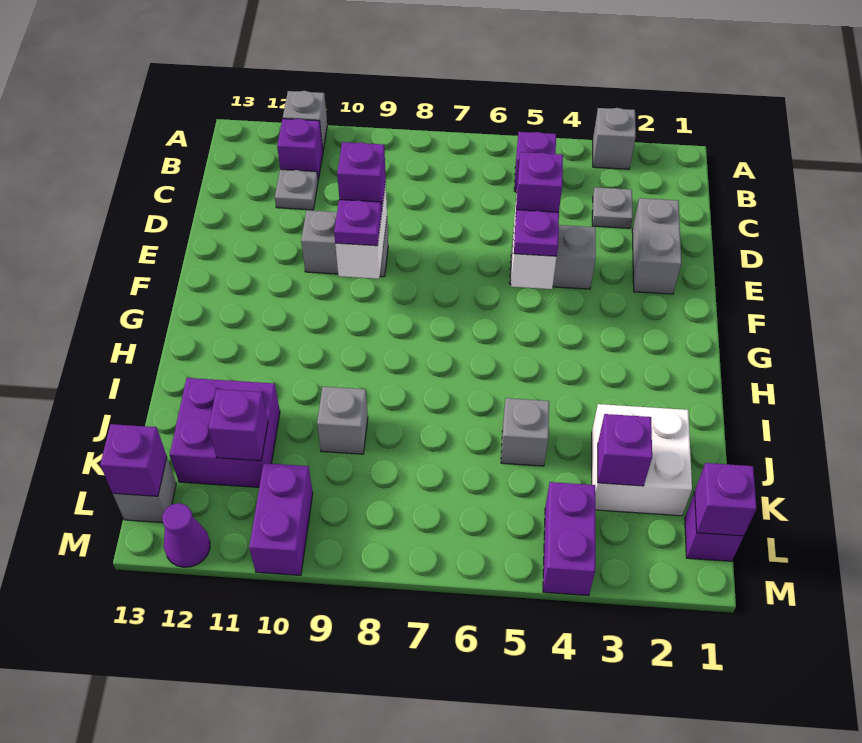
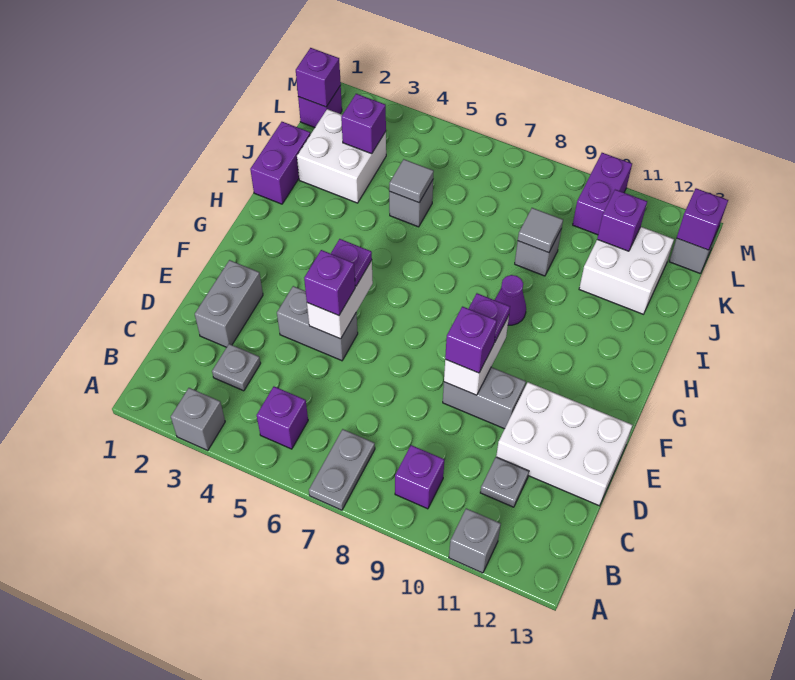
none -> grey 1x2 plate [309,429,375,510]
purple 1x1 brick [277,119,323,179] -> purple 1x1 brick moved to [395,445,444,509]
none -> white 2x3 brick [496,382,632,506]
none -> grey 1x1 tile [389,159,434,203]
none -> grey 1x1 tile [518,208,563,253]
purple 2x2 brick [170,378,280,487] -> white 2x2 brick [579,227,674,314]
purple 1x2 brick [543,482,595,596] -> purple 1x2 brick moved to [250,122,310,204]
purple 1x1 cone [162,503,210,567] -> purple 1x1 cone moved to [495,275,526,325]

